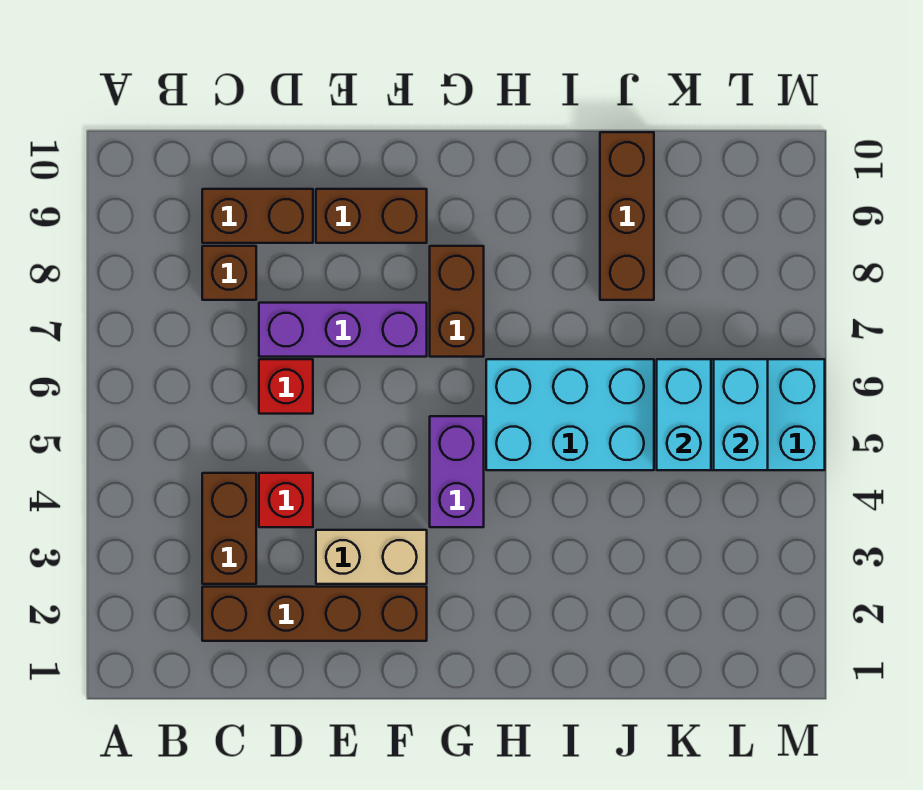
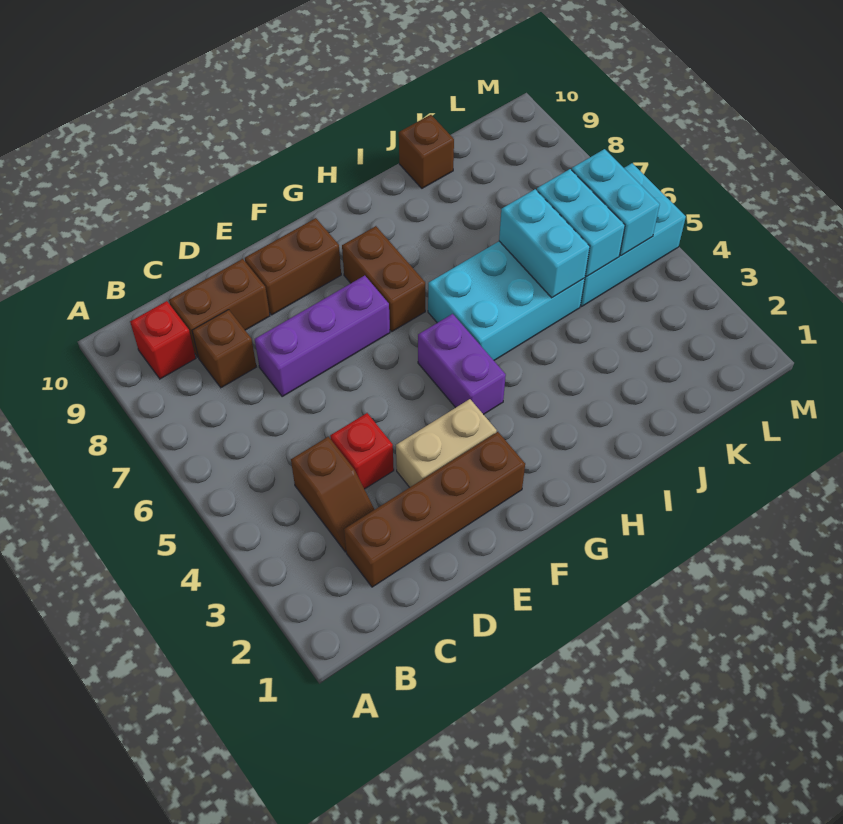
brown 1x2 brick [202,473,256,584] -> brown 1x2 slope [291,437,375,552]
red 1x1 brick [259,359,313,414] -> red 1x1 brick moved to [130,301,196,379]
none -> cyan 1x2 brick [499,189,590,298]
brown 1x3 brick [600,132,654,300] -> brown 1x1 brick [399,115,454,188]

